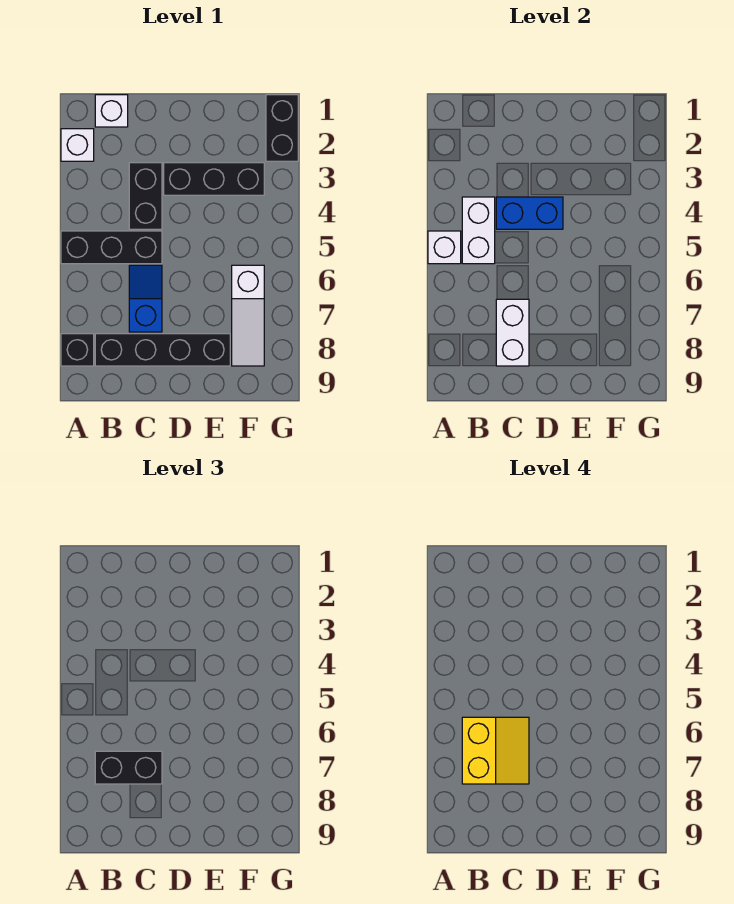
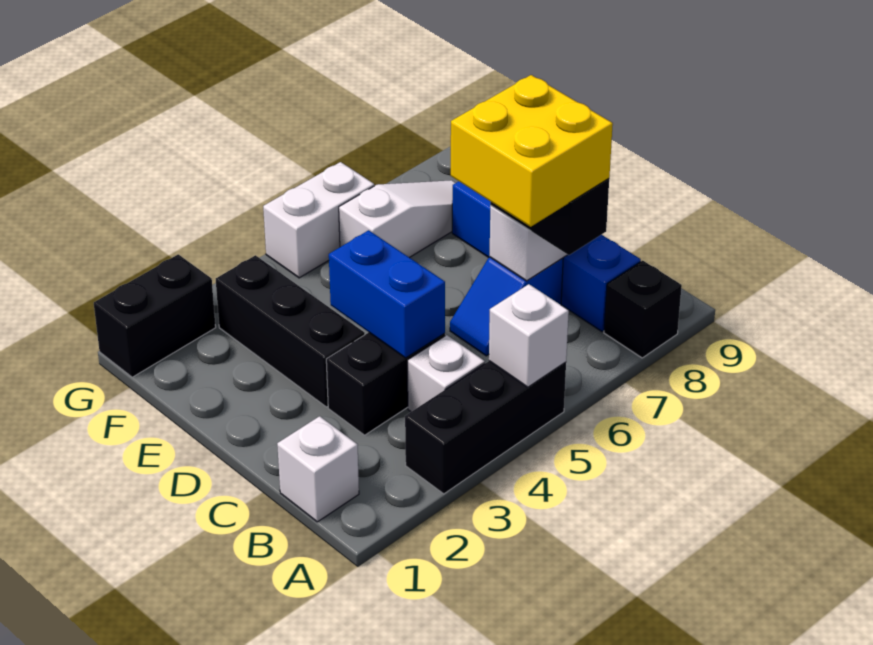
white 1x1 brick [61,129,94,161] -> white 1x1 brick moved to [408,335,485,412]
black 1x3 brick [61,231,162,264] -> black 1x3 brick turned to [405,361,566,494]
white 1x2 brick [462,197,495,264] -> white 1x2 brick moved to [263,162,374,278]
yellow 2x2 slope [462,717,529,784] -> yellow 2x2 brick [451,75,613,227]
black 1x4 brick [95,334,230,366] -> blue 1x4 brick [452,181,641,332]

